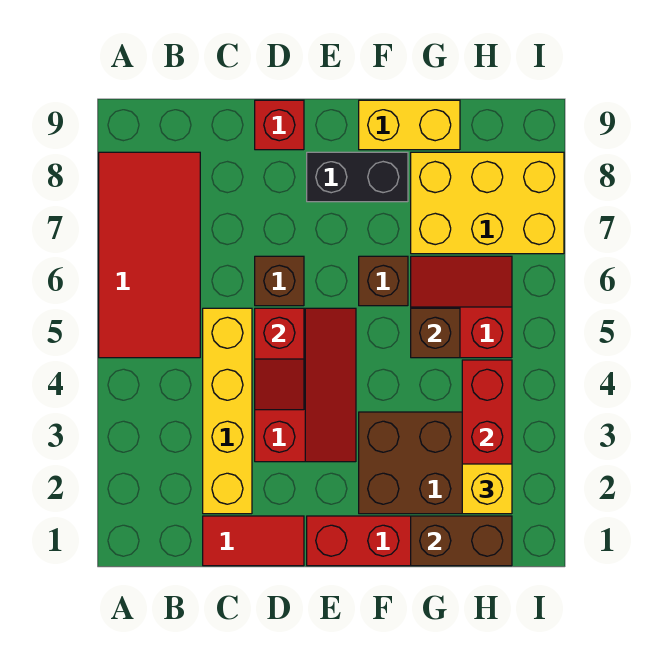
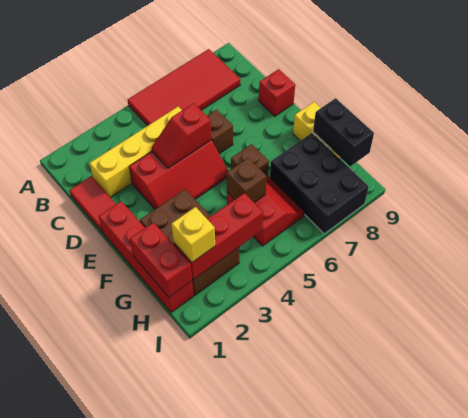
black 1x2 brick [307,152,408,202] -> black 1x2 brick moved to [313,98,374,166]
brown 1x2 brick [411,516,512,566] -> red 1x2 brick [130,223,192,297]
yellow 2x3 brick [411,152,564,254] -> black 2x3 brick [270,133,369,234]

